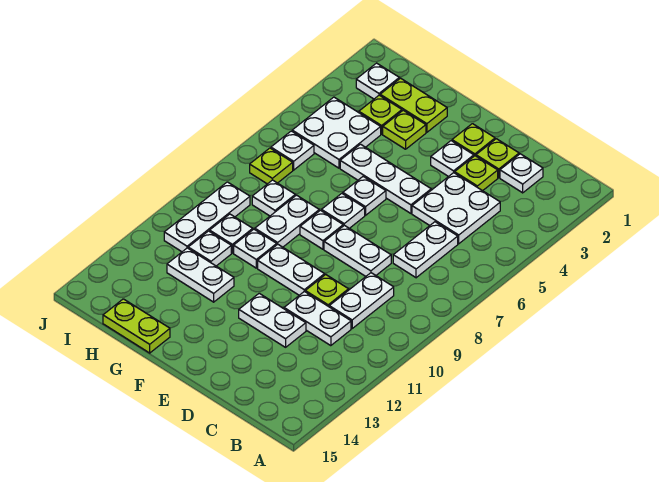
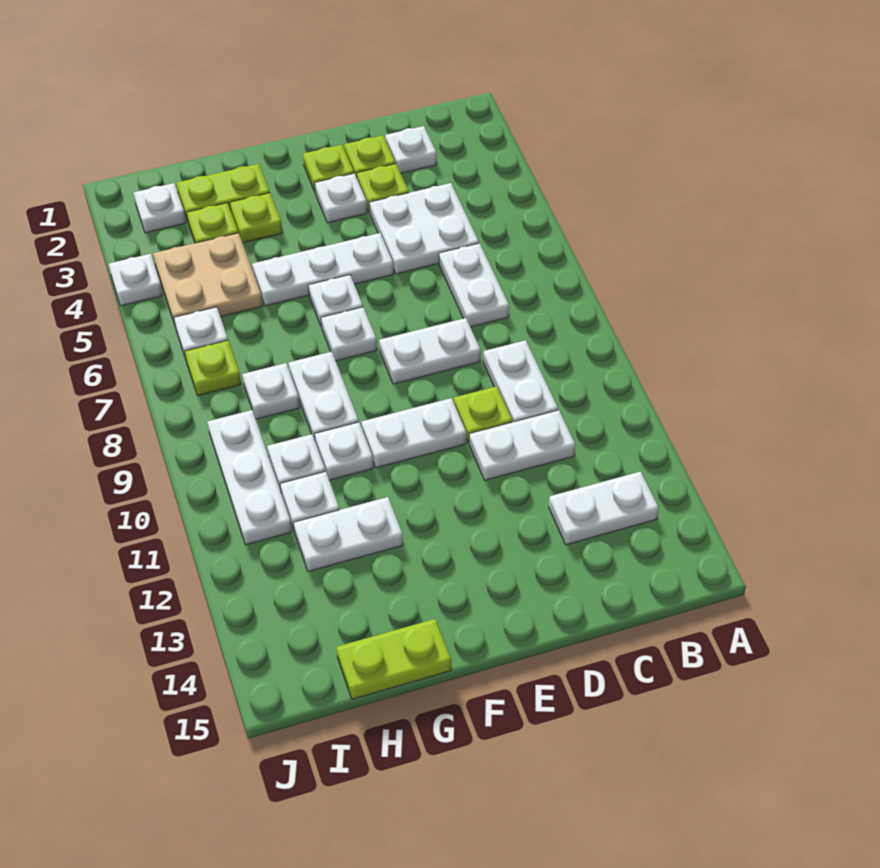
white 1x2 plate [239,293,306,347] -> white 1x2 plate moved to [549,472,659,545]
white 1x1 plate [300,210,343,249] -> white 1x1 plate moved to [109,254,163,306]
white 2x2 plate [292,97,381,168] -> tan 2x2 plate [153,233,263,325]

